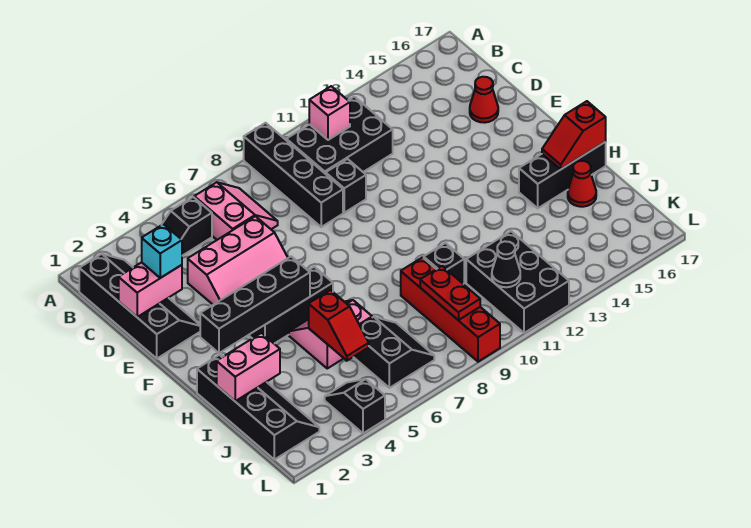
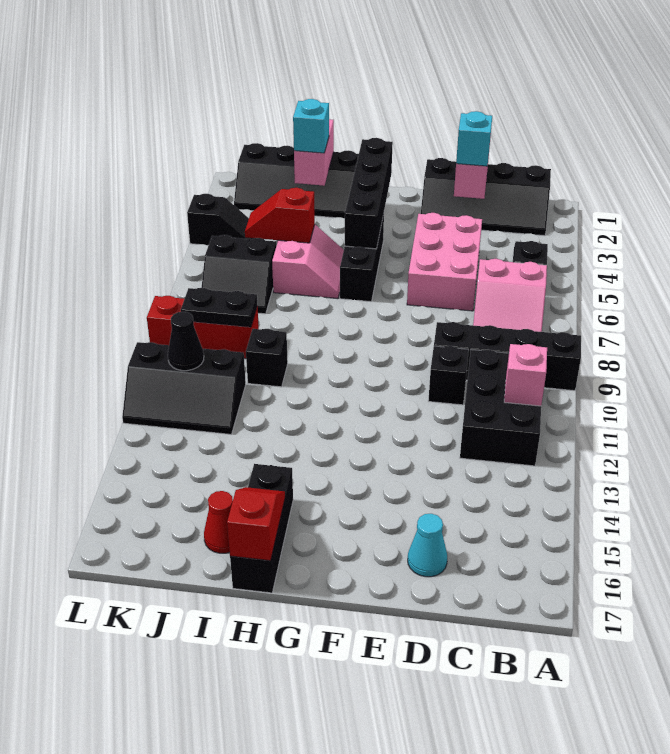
pink 2x3 slope [188,216,288,305] -> pink 2x3 brick [407,213,482,311]
red 1x1 cone [470,77,498,123] -> cyan 1x1 cone [408,514,447,577]
none -> cyan 1x1 brick [293,99,329,153]
red 1x4 brick [401,257,500,362] -> red 1x3 brick [147,296,259,359]
red 1x2 plate [420,266,480,320] -> black 1x2 plate [181,288,257,327]
black 2x3 brick [466,231,569,333] -> black 2x3 slope [122,342,246,434]

